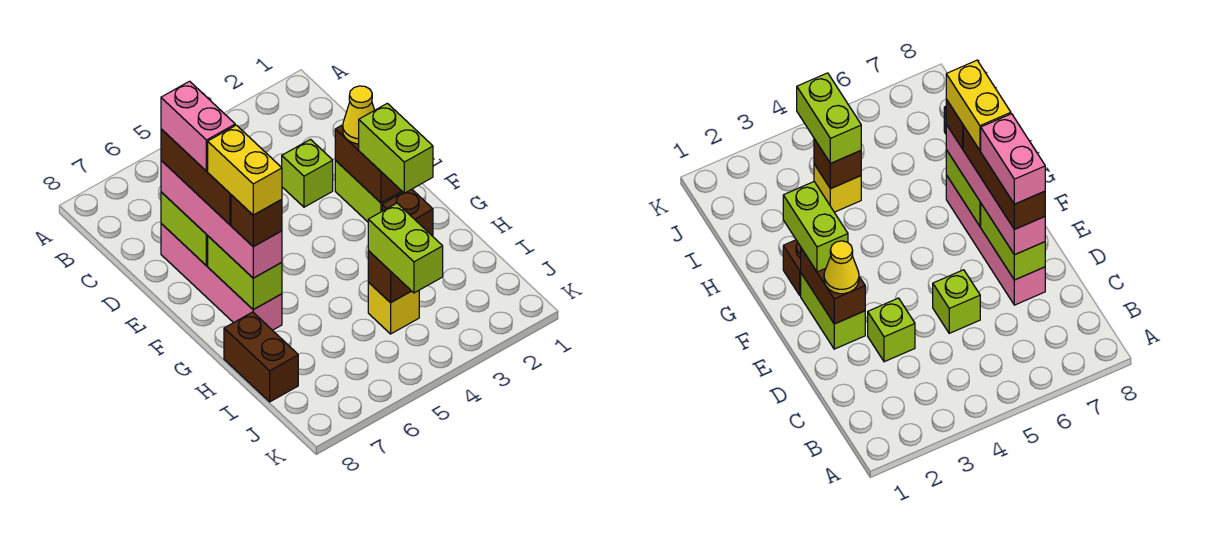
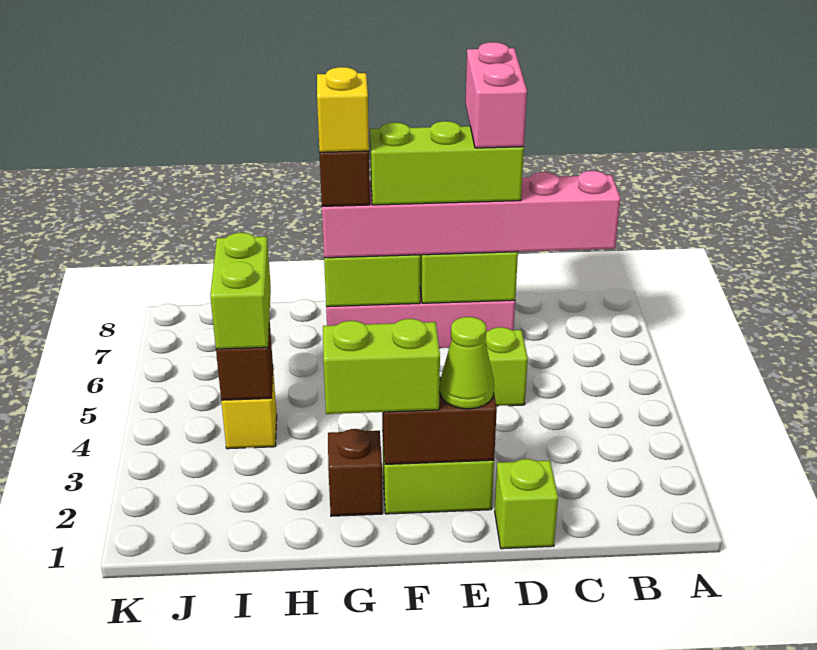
lime 1x1 brick [282,139,333,207] -> lime 1x1 brick moved to [495,459,558,549]
pink 1x4 brick [161,161,282,278] -> pink 1x6 brick [322,171,621,258]
brown 1x3 brick [161,129,231,224] -> lime 1x3 brick [370,121,524,205]
pink 1x2 brick [161,81,235,171] -> pink 1x2 brick turned to [466,42,527,148]
yellow 1x1 cone [343,86,374,144] -> lime 1x1 cone [440,317,494,409]
yellow 1x2 brick [208,125,282,215] -> yellow 1x1 brick [317,67,369,152]
brown 1x2 brick [224,312,298,402] -> none
lime 1x2 brick [368,203,443,293] -> lime 1x2 brick turned to [210,233,271,349]

